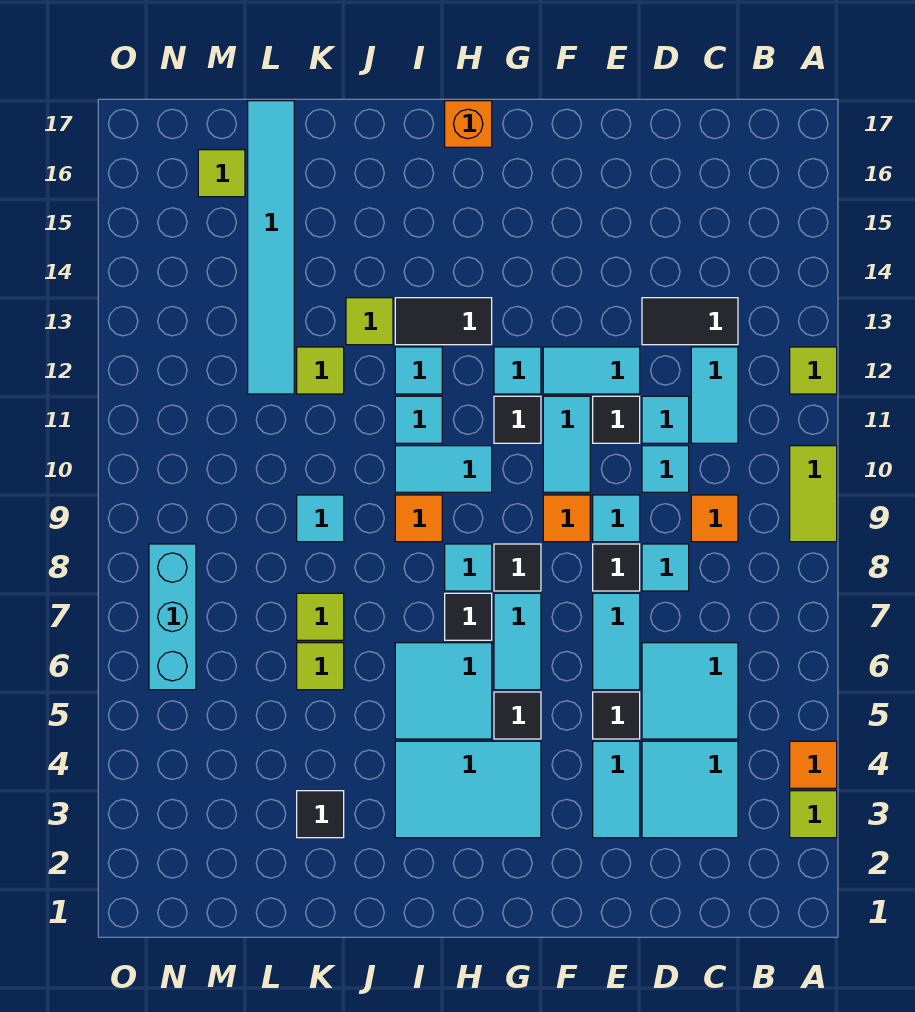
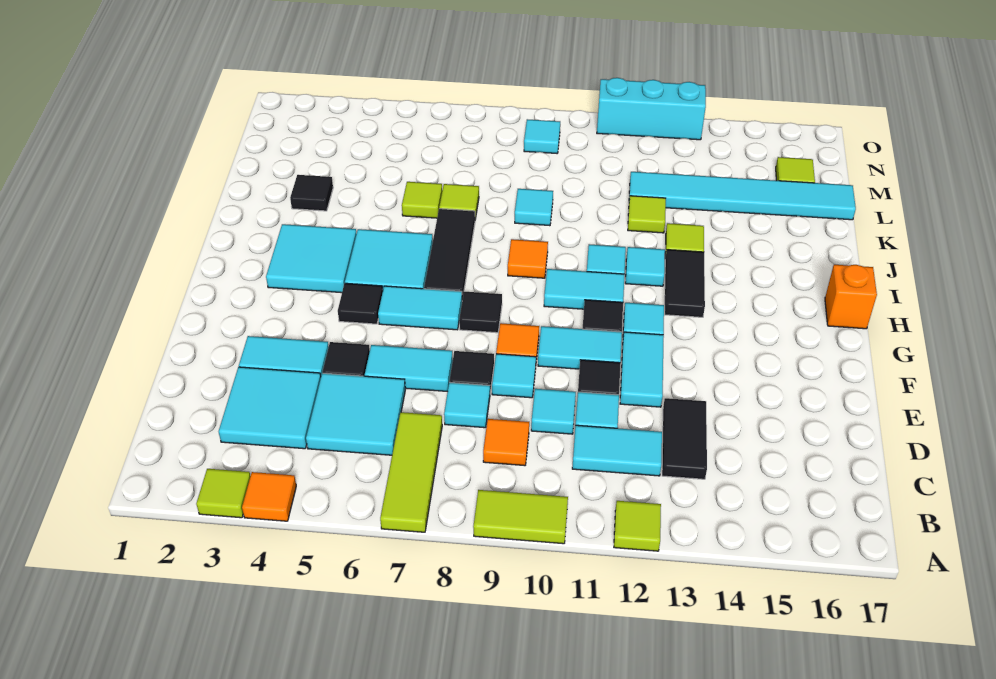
none -> lime 1x3 tile [380,412,442,532]
cyan 2x3 tile [395,741,541,838] -> cyan 2x2 tile [266,224,356,293]
black 1x1 tile [445,593,492,640] -> black 1x3 tile [424,209,475,299]
cyan 1x1 tile [445,544,492,591] -> cyan 1x1 tile moved to [524,119,560,153]
cyan 1x2 tile [395,446,492,492] -> cyan 1x2 tile turned to [544,269,625,309]
cyan 1x3 brick [149,544,196,690] -> cyan 1x3 brick moved to [597,78,706,140]

